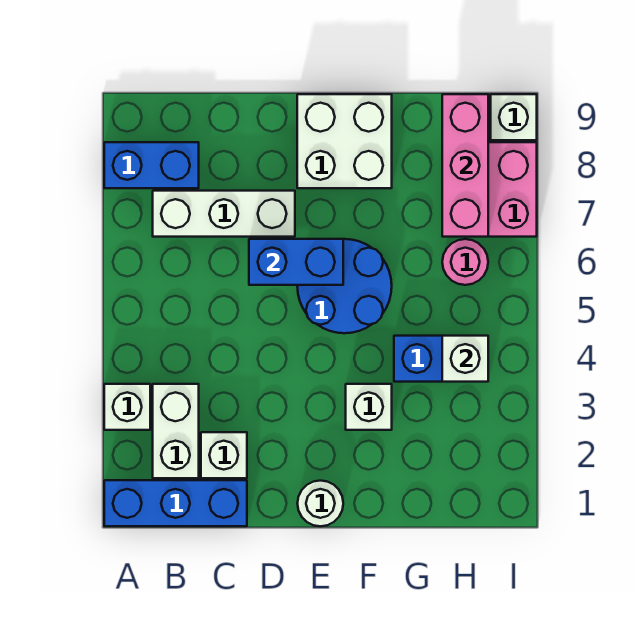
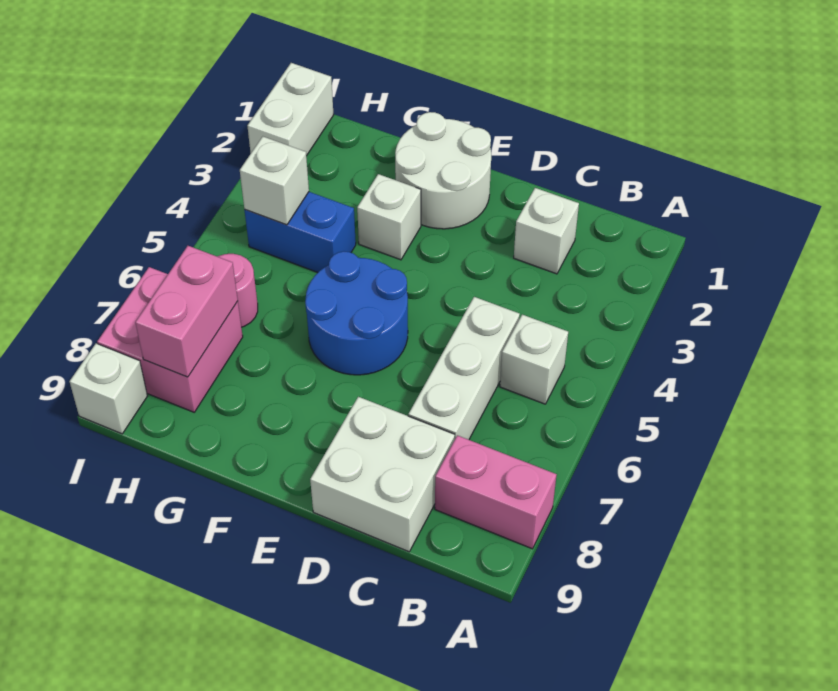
blue 1x3 brick [104,480,247,526] -> none
white 1x1 brick [104,384,150,430] -> white 1x1 brick moved to [500,315,568,404]
blue 1x2 brick [104,142,199,188] -> pink 1x2 brick [435,435,557,549]
white 1x2 brick [153,384,199,478] -> white 1x2 brick moved to [247,63,334,156]
white 1x3 brick [153,191,295,237] -> white 1x3 brick turned to [408,297,520,440]
blue 1x2 brick [249,239,343,285] -> none
white 1x1 round brick [297,481,343,526] -> white 2x2 round brick [395,112,491,229]
white 2x2 brick [297,94,392,188] -> white 2x2 brick moved to [310,397,455,552]
pink 1x3 brick [442,94,488,237] -> pink 1x2 brick [135,246,238,377]

